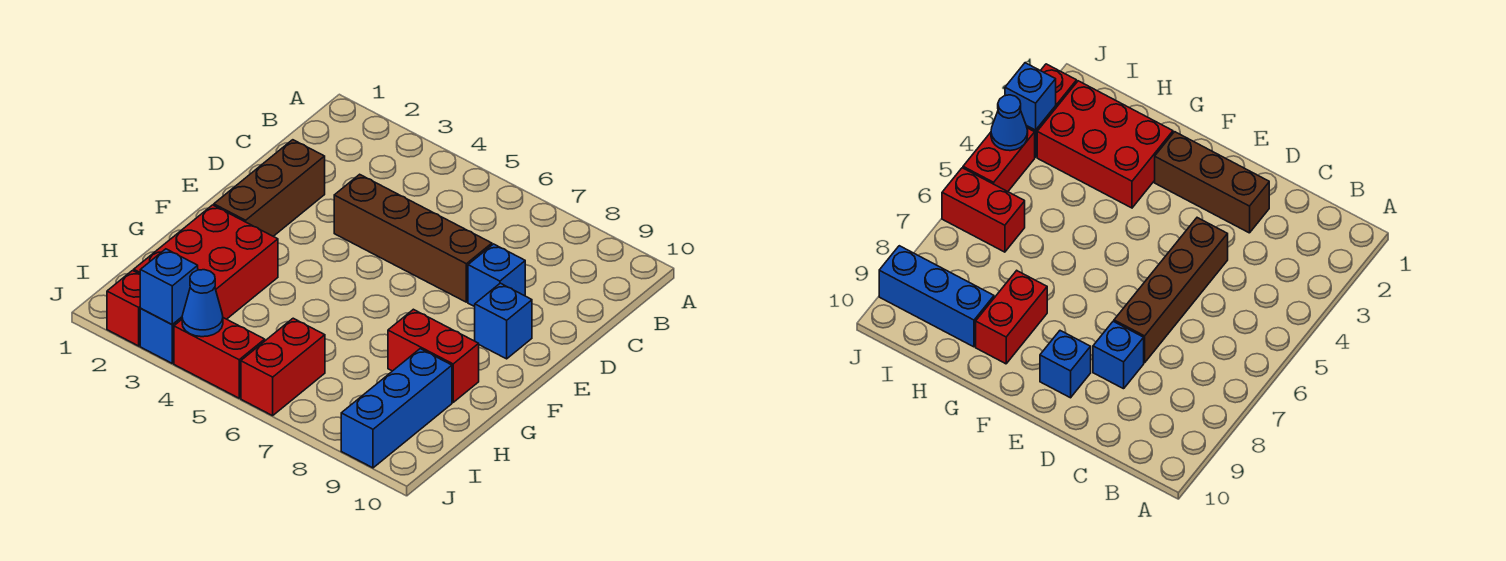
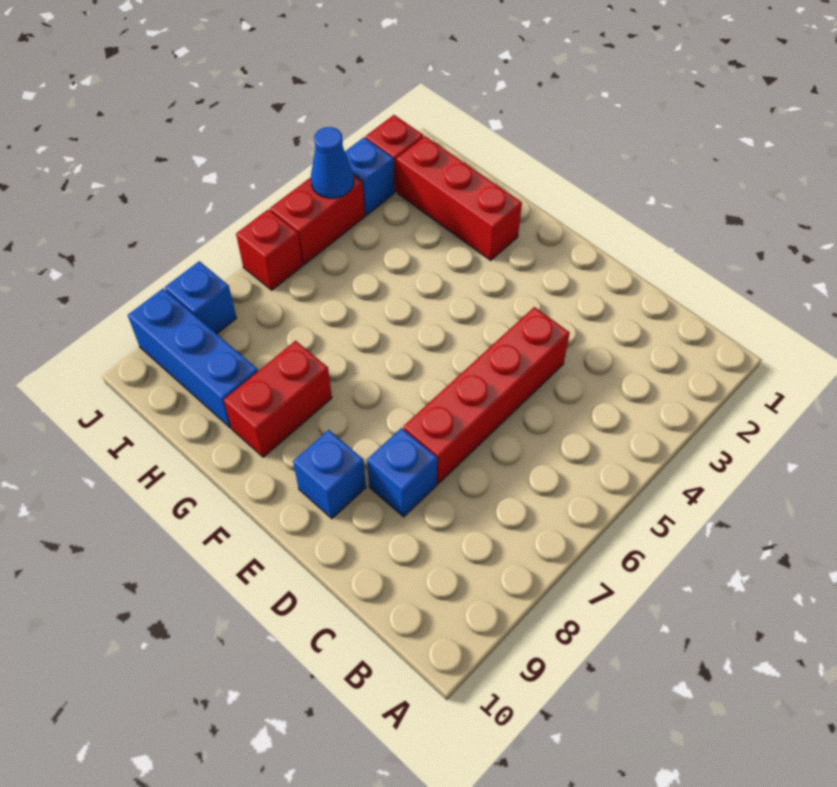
brown 1x3 brick [214,140,325,236] -> none
brown 1x4 brick [334,174,492,302] -> red 1x4 brick [403,307,570,484]
red 2x3 brick [134,205,278,319] -> red 1x3 brick [396,136,522,260]
red 1x2 brick [241,318,325,416] -> red 1x1 brick [236,209,303,290]
blue 1x1 brick [140,249,198,325] -> blue 1x1 brick moved to [165,261,236,334]

